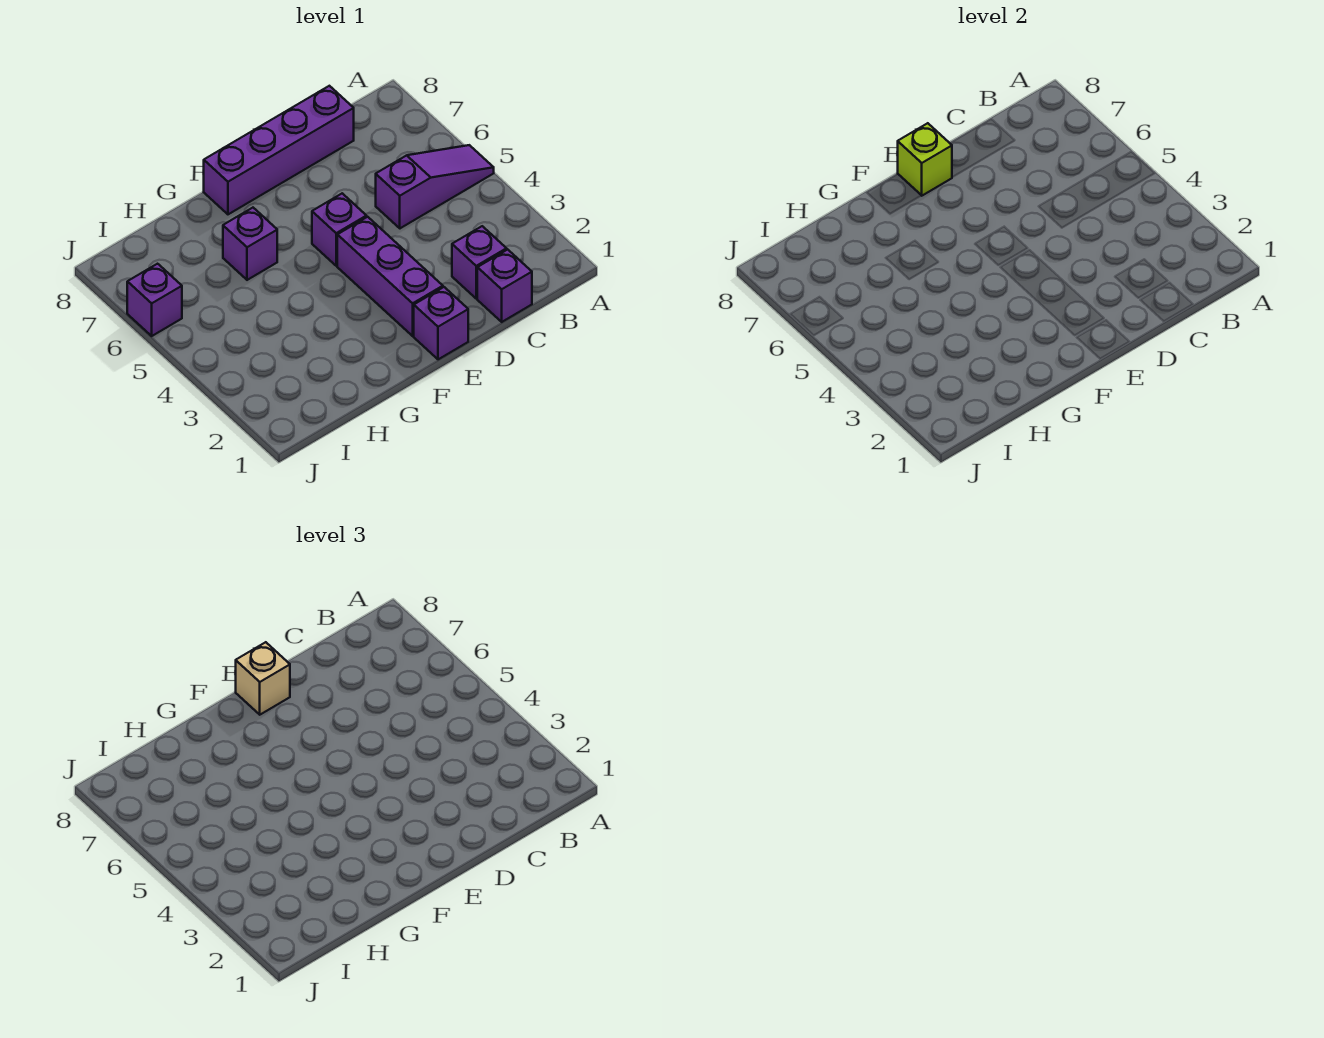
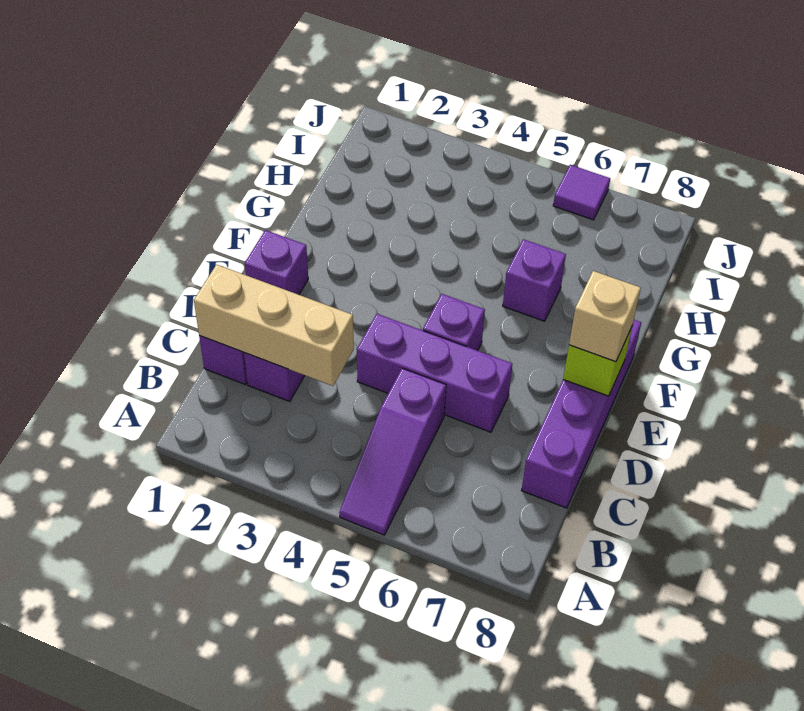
none -> tan 1x3 brick [194,265,354,386]
purple 1x3 brick [337,217,443,336] -> purple 1x3 brick moved to [357,314,512,432]
purple 1x1 brick [127,264,182,336] -> purple 1x1 tile [553,165,610,220]

